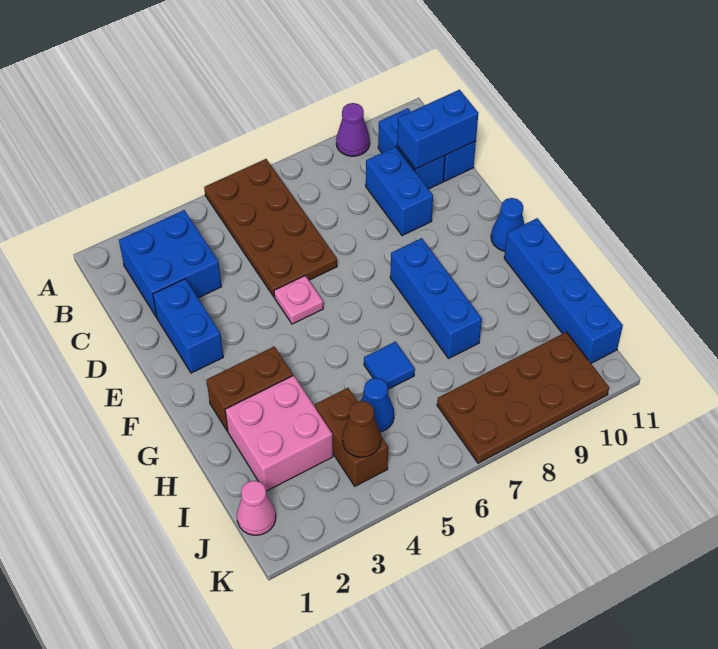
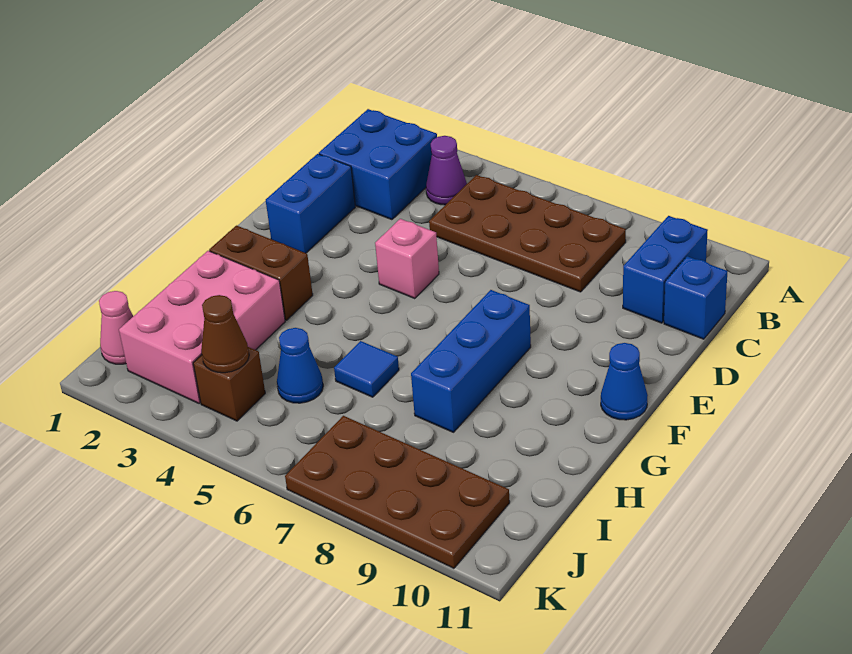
brown 2x4 plate [204,159,337,297] -> brown 2x4 plate turned to [429,175,626,292]
purple 1x1 cone [336,103,370,156] -> purple 1x1 cone moved to [426,136,467,205]
blue 1x2 brick [366,147,433,236] -> none
blue 1x2 brick [397,90,478,169] -> none
pink 1x1 plate [274,276,323,324] -> pink 1x1 brick [375,219,439,298]
blue 1x4 brick [504,218,623,363] -> none
pink 2x2 brick [225,375,333,491] -> pink 2x3 brick [119,251,285,403]
brown 1x2 brick [315,388,388,486] -> brown 1x1 brick [193,347,265,421]

